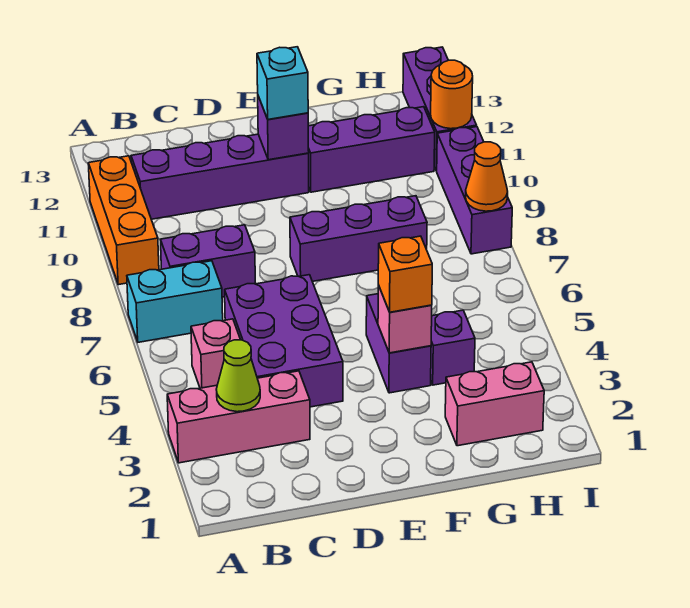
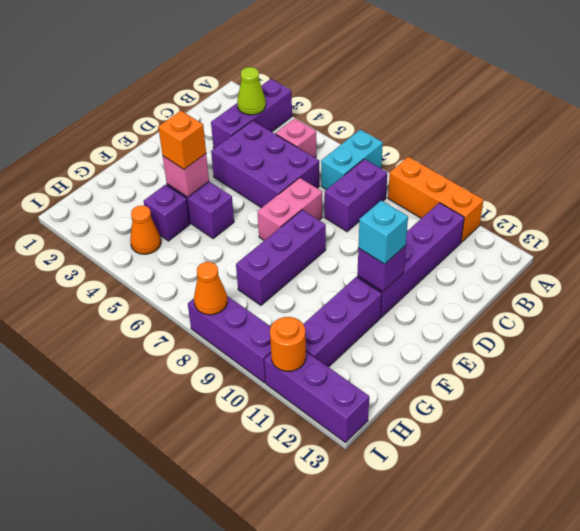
pink 1x3 brick [167,371,310,463] -> purple 1x3 brick [211,79,292,148]
pink 1x2 brick [445,362,544,446] -> pink 1x2 brick moved to [257,178,322,240]
none -> orange 1x1 cone [130,205,161,254]

